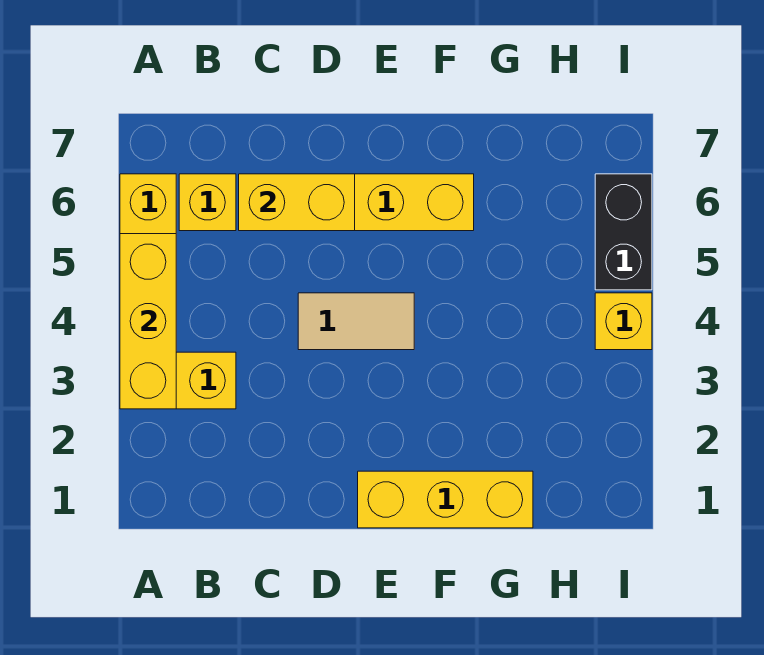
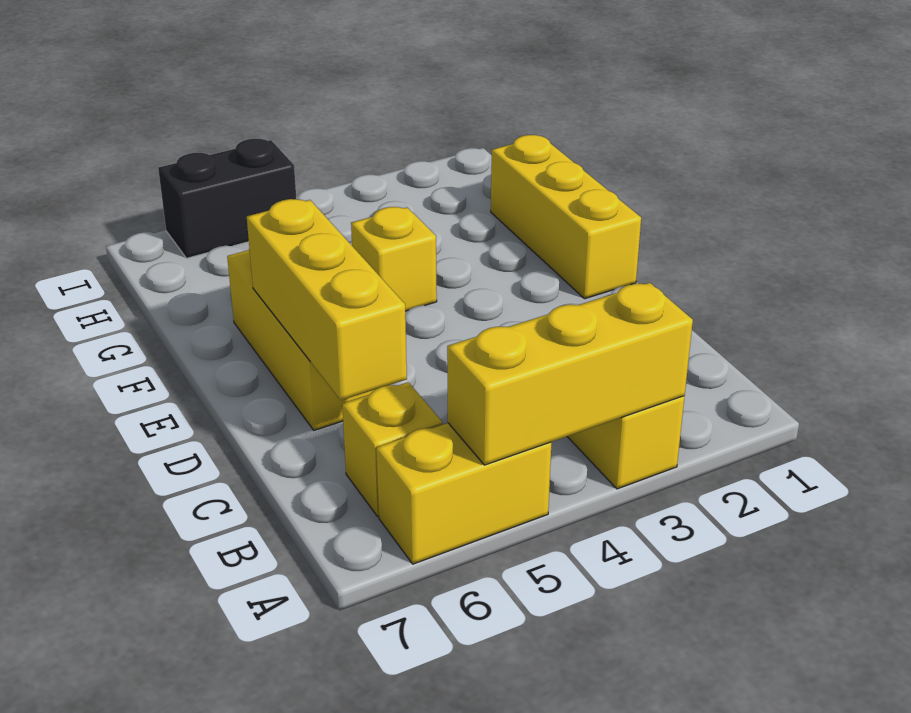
yellow 1x2 brick [239,174,355,231] -> yellow 1x3 brick [247,199,407,400]
tan 1x2 tile [298,293,414,350] -> none
yellow 1x1 brick [595,293,652,350] -> yellow 1x1 brick moved to [351,207,437,311]

